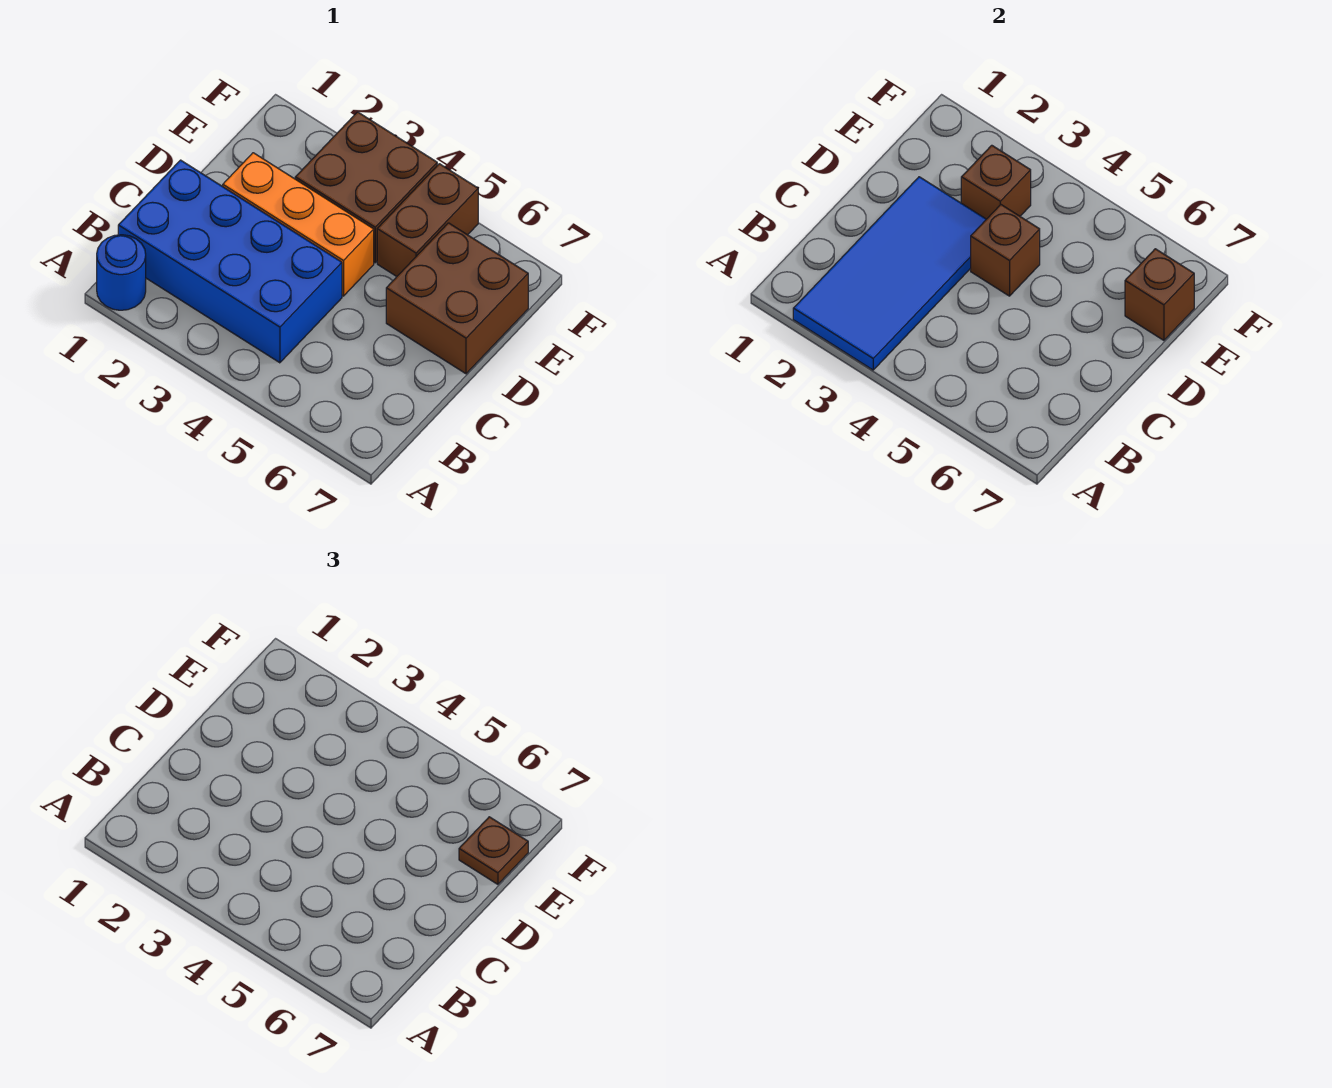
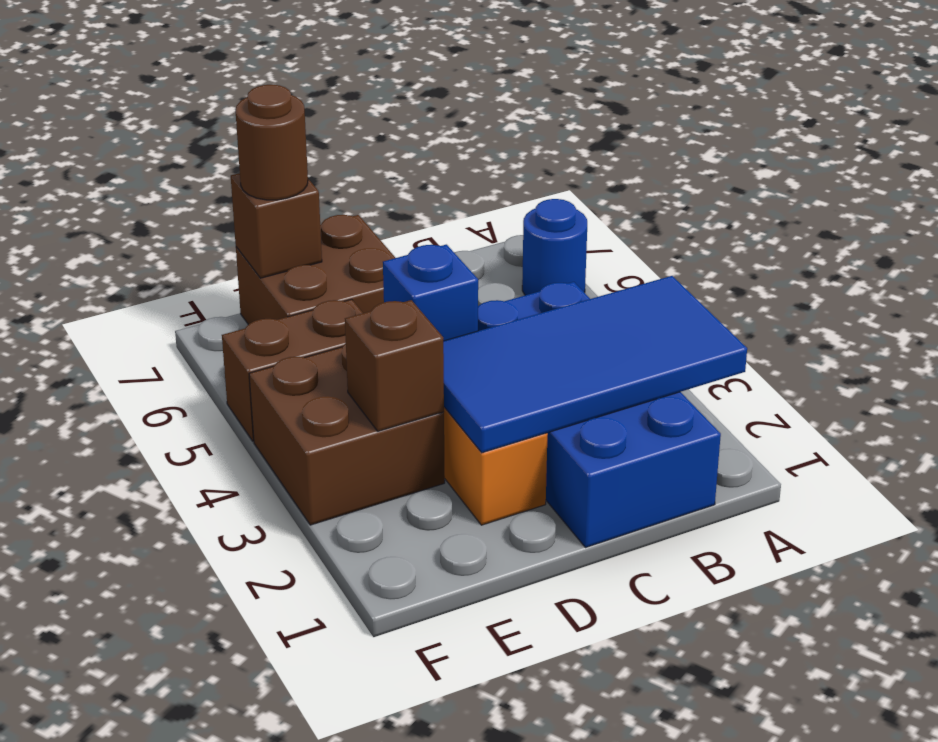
blue 1x1 round brick [97,235,146,310] -> blue 1x1 round brick moved to [522,199,587,295]
brown 1x1 brick [971,205,1040,296] -> blue 1x1 brick [383,245,478,341]
brown 1x1 plate [459,817,528,884] -> brown 1x1 round brick [236,85,308,200]

